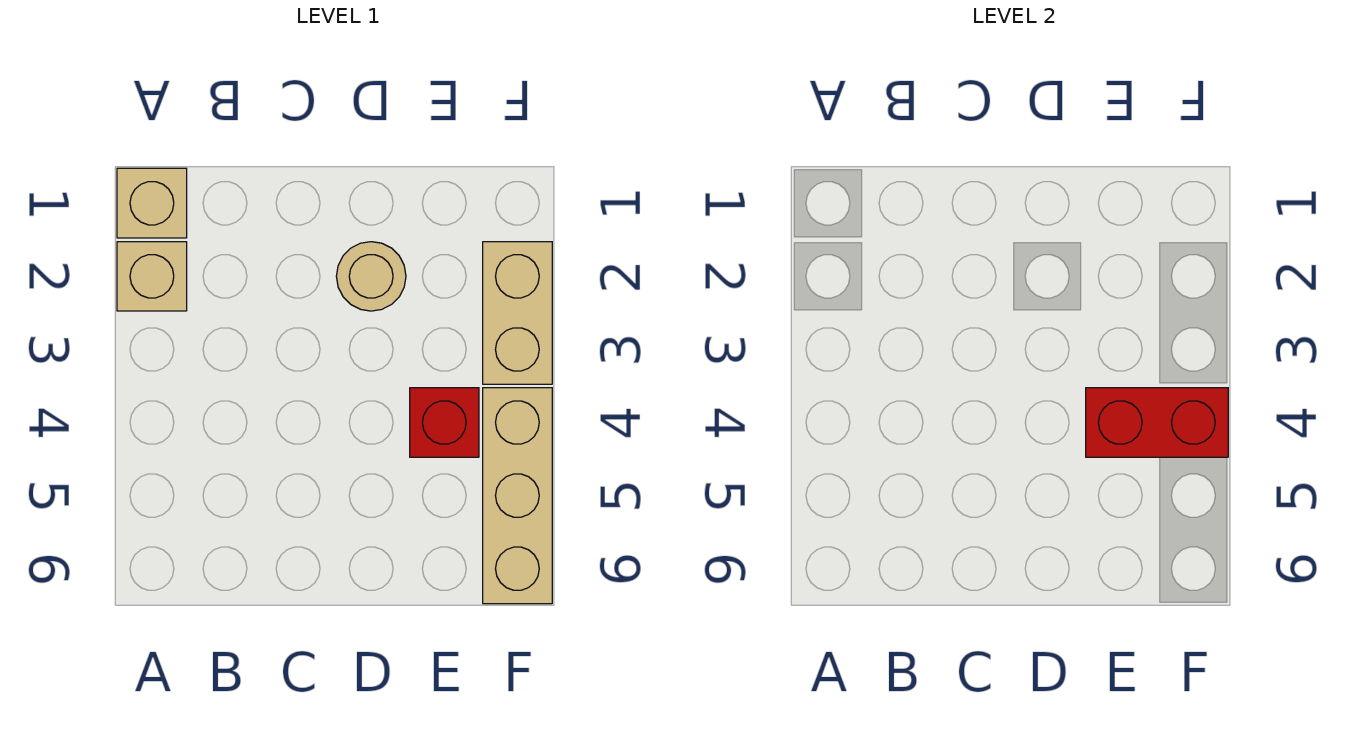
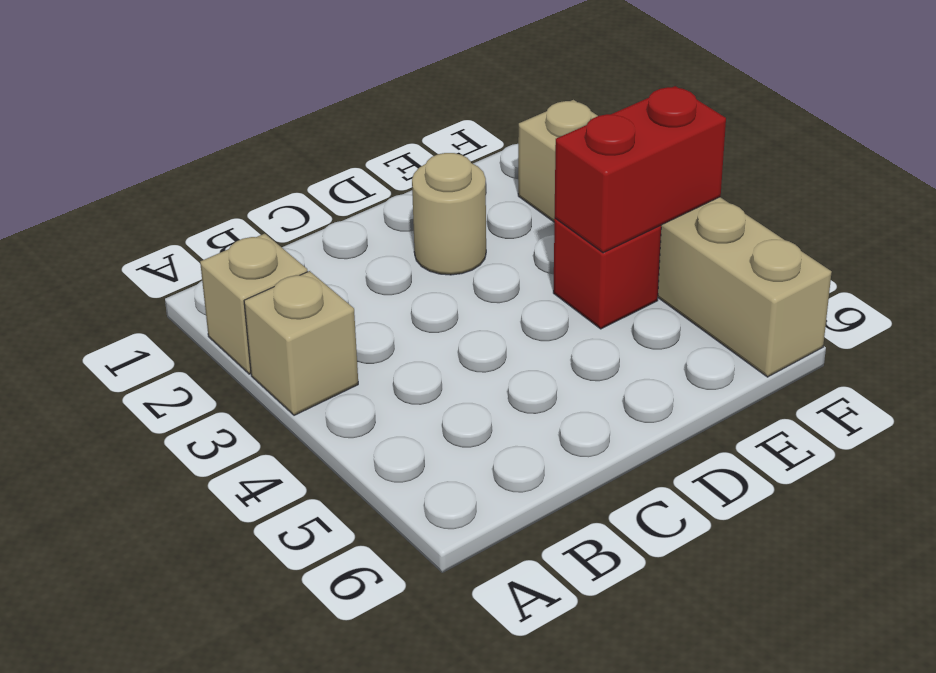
tan 1x1 brick [117,168,187,238] -> tan 1x1 brick moved to [244,271,358,415]

